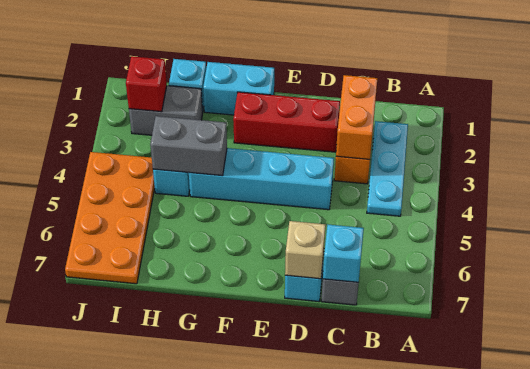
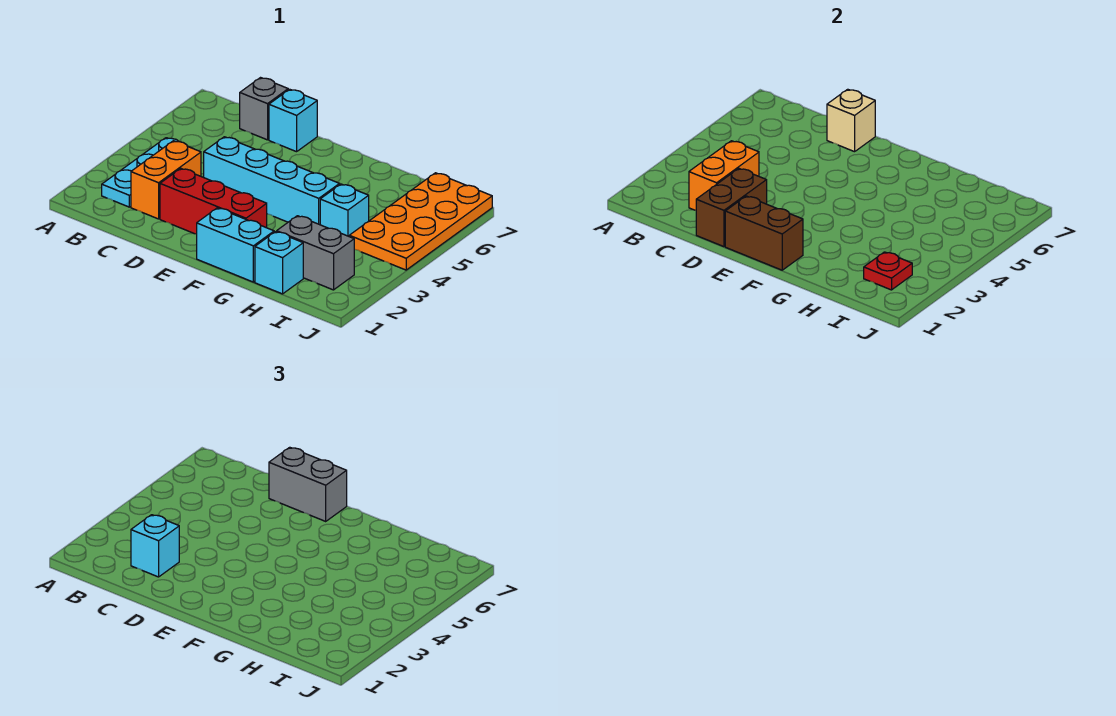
cyan 1x1 brick [323,225,364,282] -> cyan 1x1 brick moved to [131,515,179,577]
none -> brown 1x2 brick [696,169,767,247]
none -> brown 1x2 brick [725,196,803,270]
grey 1x2 brick [150,116,227,176] -> grey 1x2 brick moved to [269,447,347,521]
red 1x1 brick [126,56,167,112] -> red 1x1 plate [864,252,912,290]

